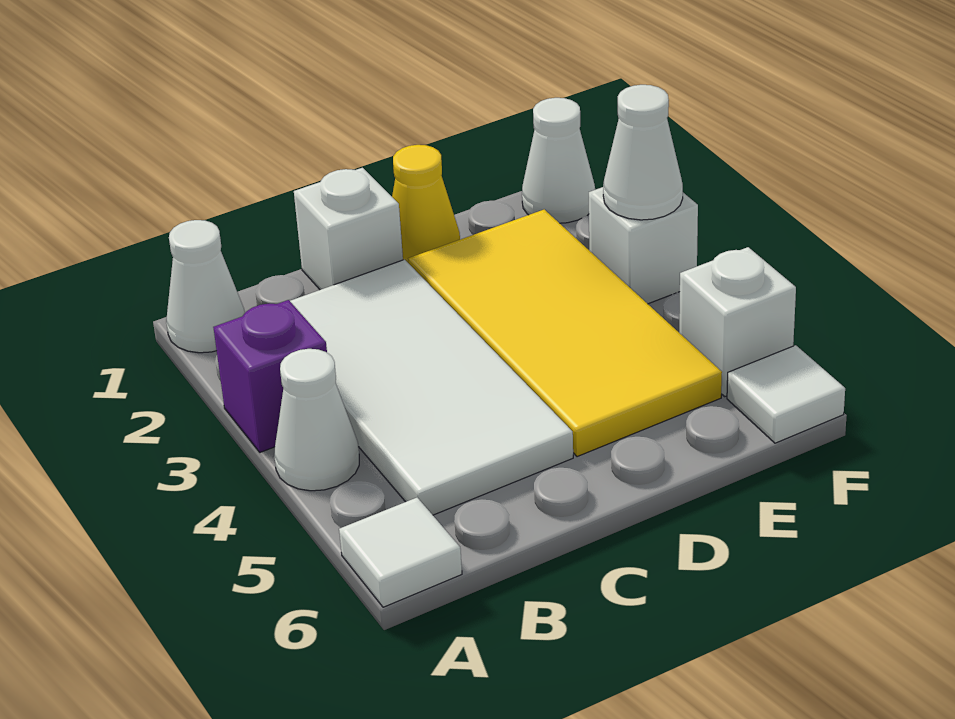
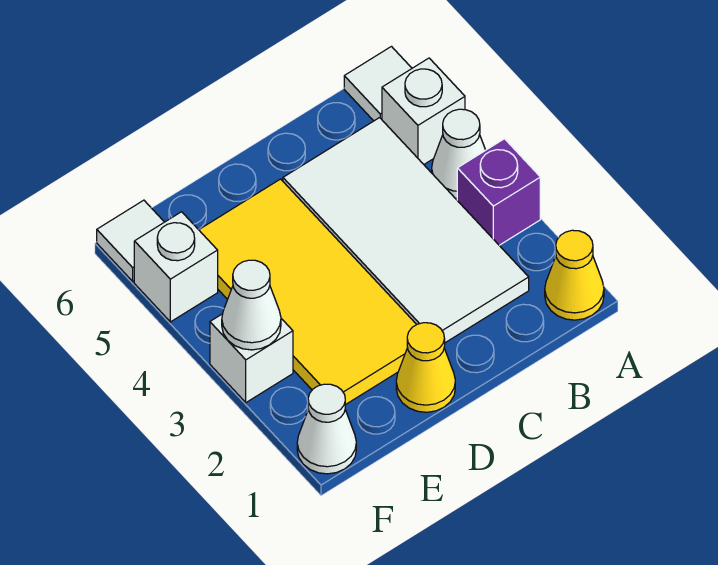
white 1x1 cone [166,220,245,353] -> yellow 1x1 cone [545,230,604,320]
white 1x1 brick [294,168,403,290] -> white 1x1 brick moved to [382,58,465,164]

